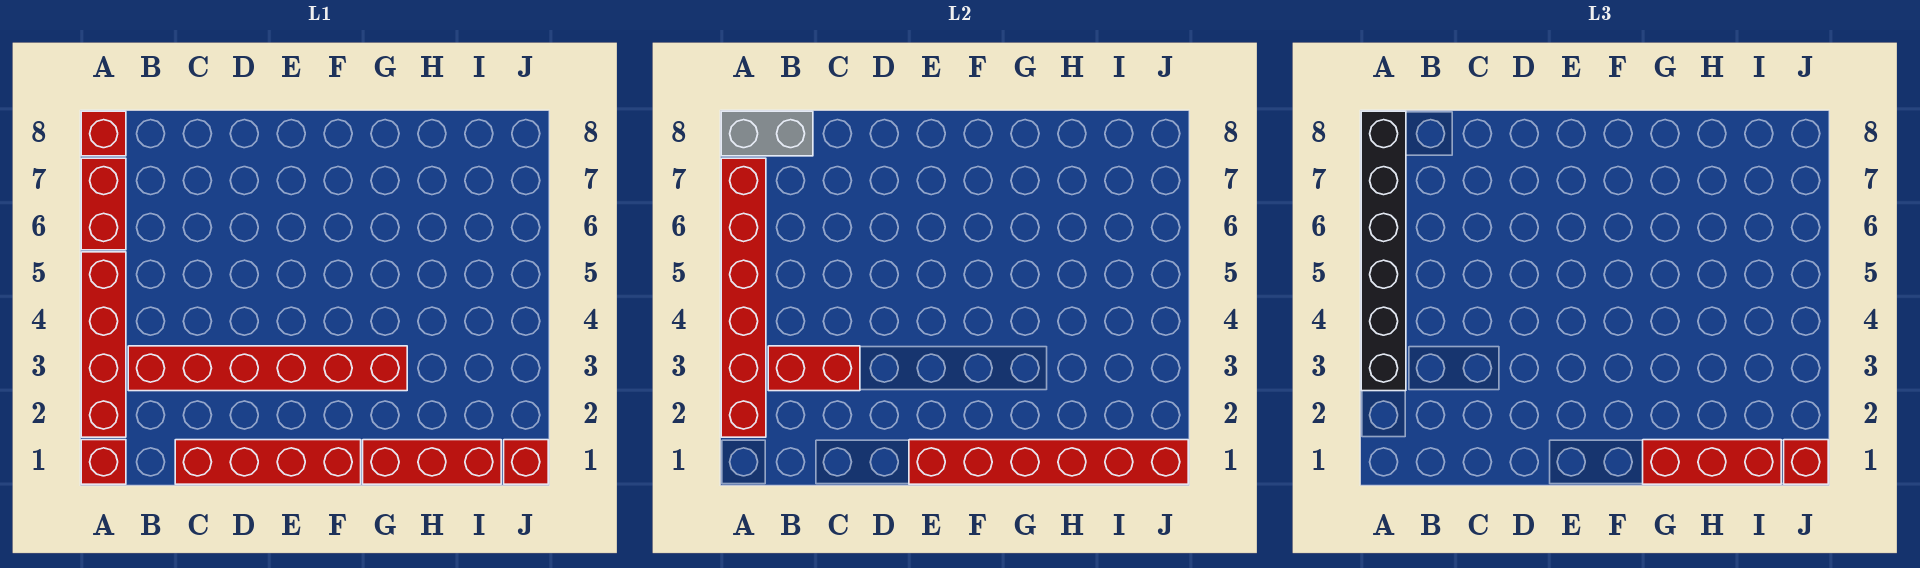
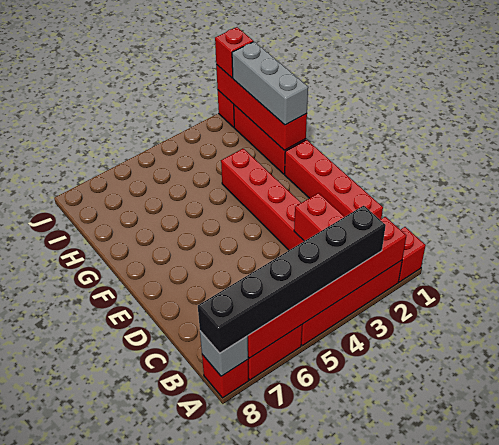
grey 1x2 brick [721,111,813,156] -> grey 1x1 brick [200,331,248,376]
red 1x6 brick [909,440,1188,484] -> red 1x4 brick [216,64,307,150]
red 1x3 brick [1643,440,1781,484] -> grey 1x3 brick [232,42,308,125]

